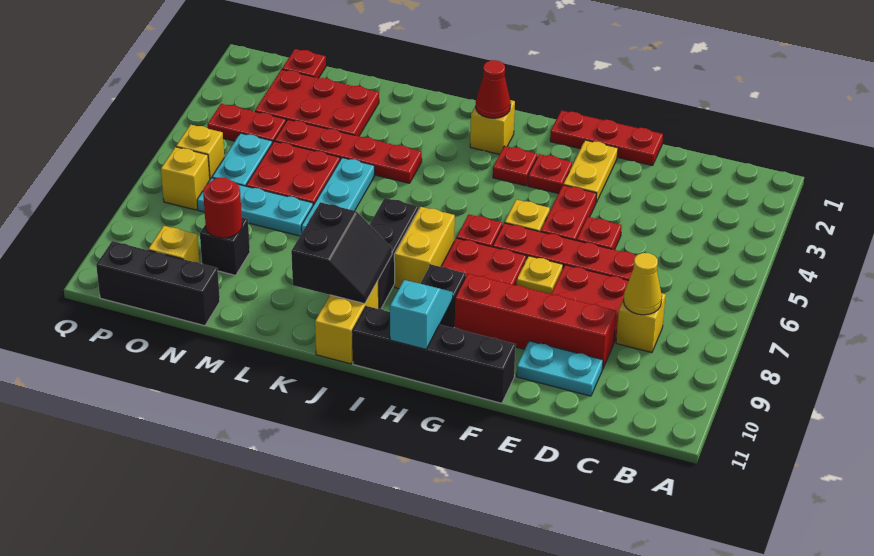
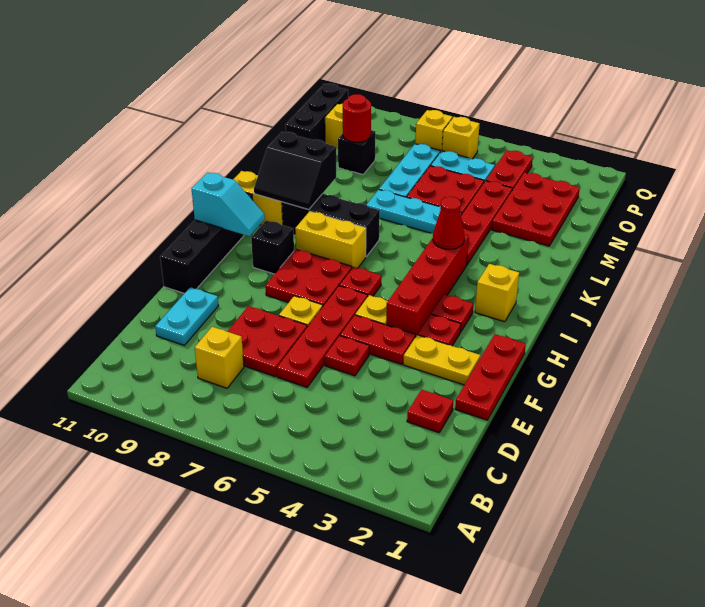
yellow 1x1 cone [623,253,662,315] -> none
red 1x4 brick [455,274,616,369] -> red 1x4 brick moved to [386,234,469,336]
red 1x1 cone [476,60,511,118] -> red 1x1 cone moved to [433,197,464,249]
red 1x1 plate [282,49,326,78] -> red 1x1 plate moved to [407,390,454,433]

